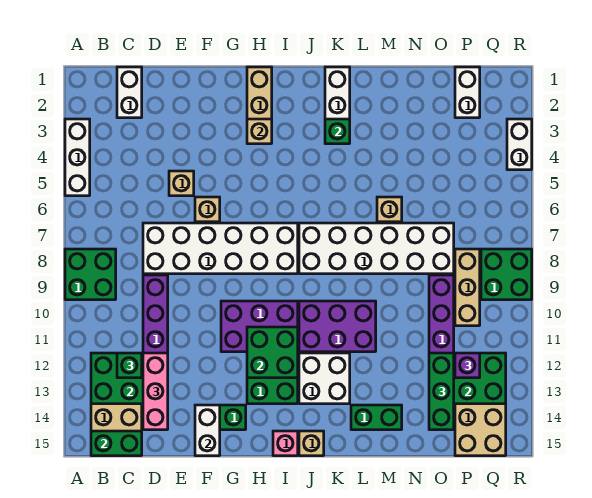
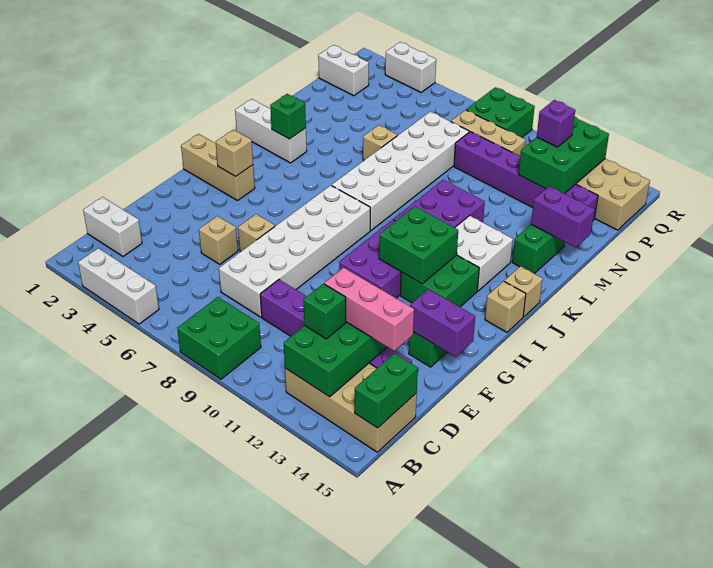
white 1x2 brick [195,405,220,456] -> purple 1x2 brick [410,289,475,357]
pink 1x1 brick [273,431,298,456] -> tan 1x1 brick [485,281,526,332]
none -> purple 1x2 brick [531,186,594,248]
green 1x3 brick [429,353,454,430] -> none

